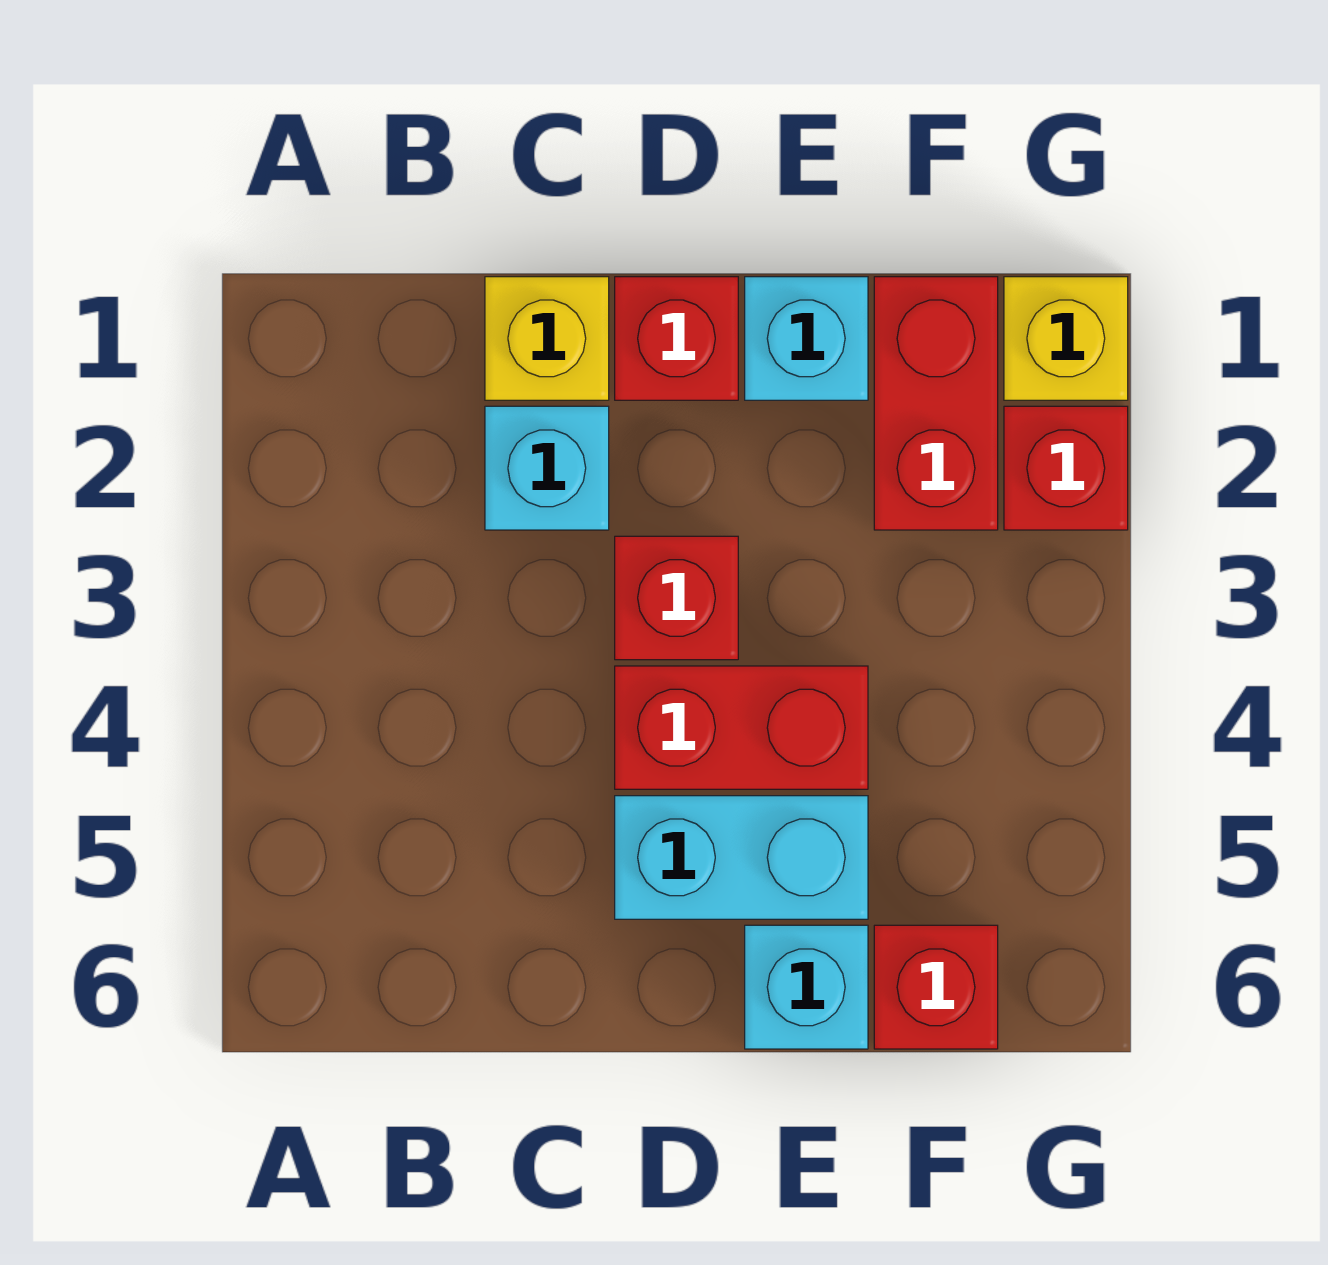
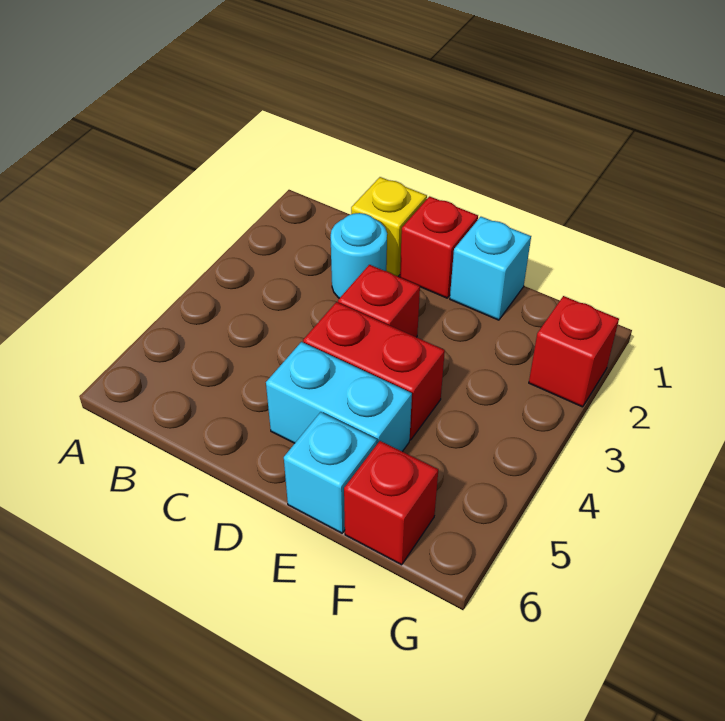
cyan 1x1 brick [485,406,609,530] -> cyan 1x1 round brick [331,213,387,298]
red 1x2 brick [874,277,998,530] -> none
yellow 1x1 brick [1004,277,1128,400] -> none

